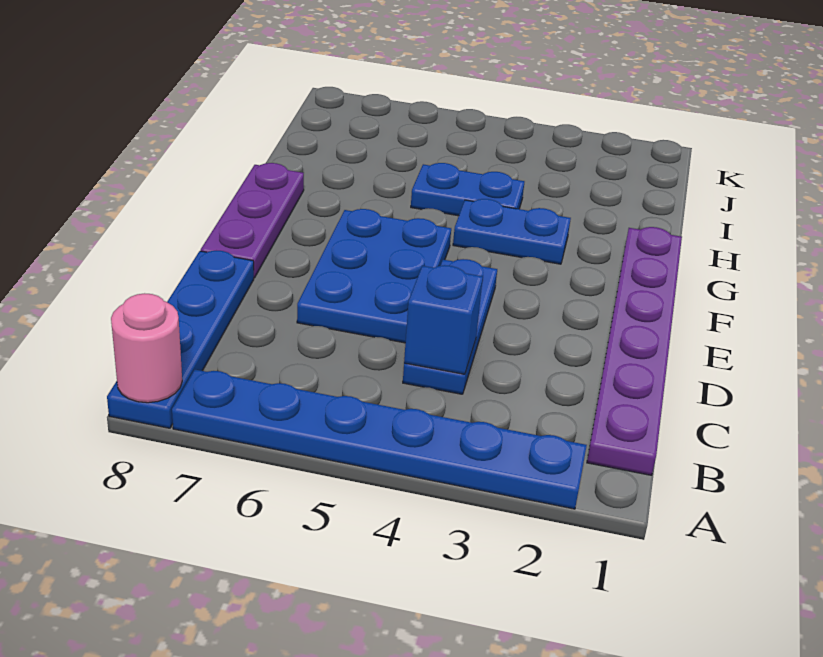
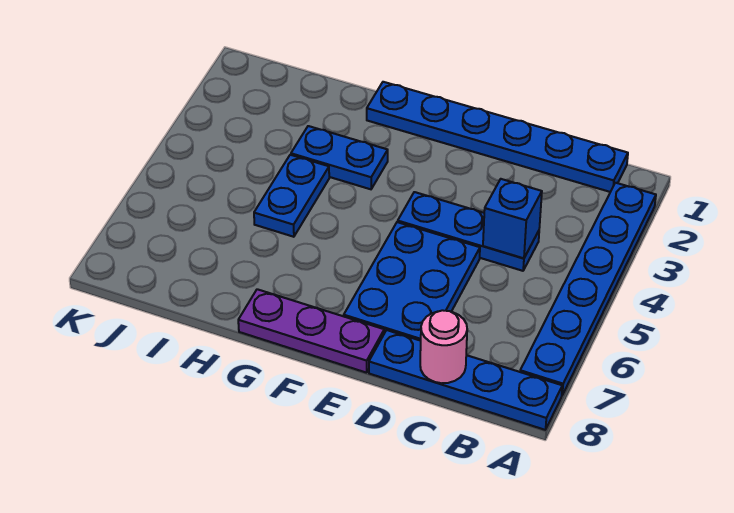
pink 1x1 round brick [111,293,182,403] -> pink 1x1 round brick moved to [420,310,467,383]
purple 1x6 plate [587,227,682,475] -> blue 1x6 plate [367,82,628,192]
blue 2x3 plate [297,209,451,343] -> blue 2x3 plate turned to [344,222,480,341]
blue 1x2 plate [453,199,571,264] -> blue 1x2 plate turned to [291,126,388,189]

